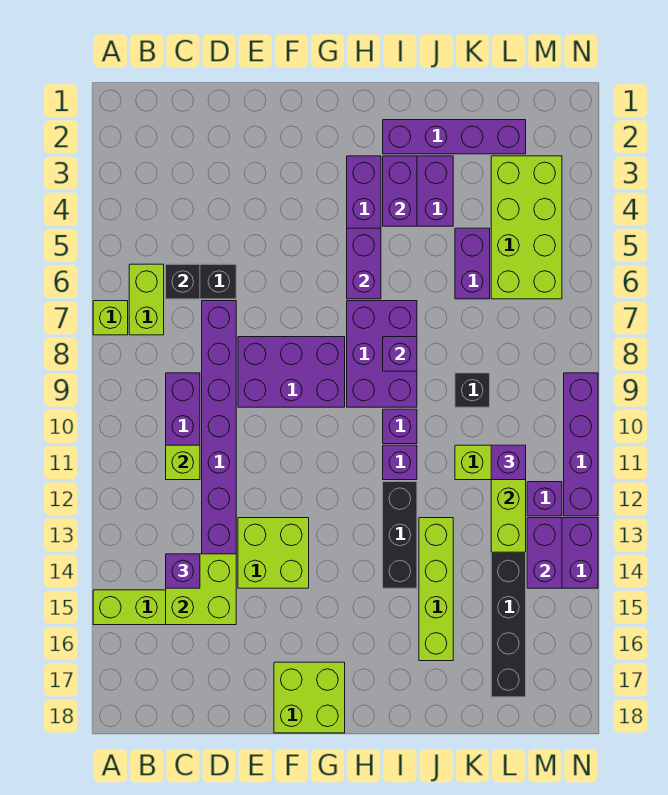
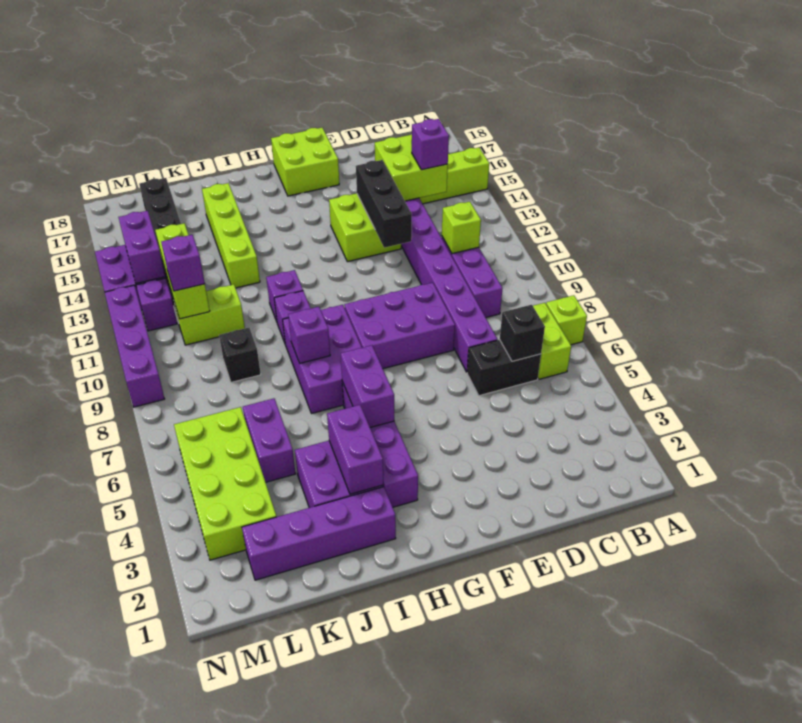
black 1x3 brick [383,482,417,588] -> black 1x3 brick moved to [356,160,412,248]

